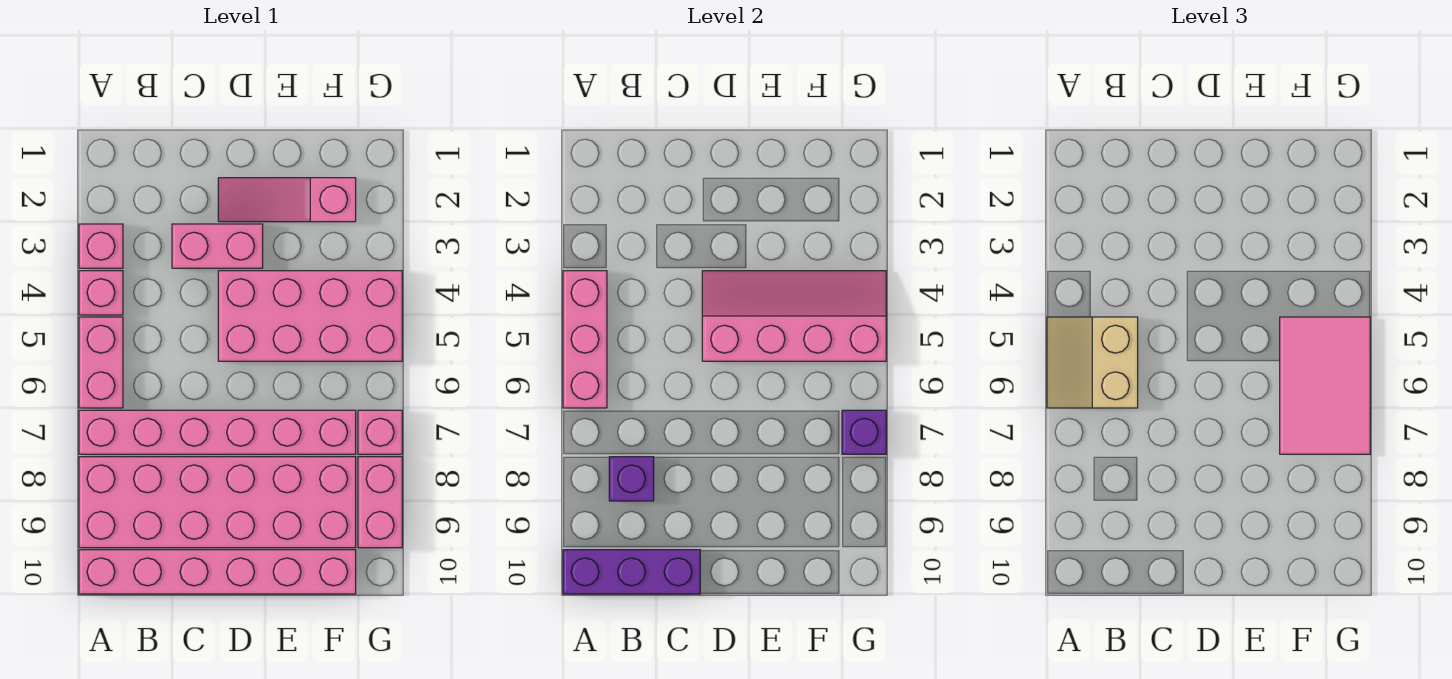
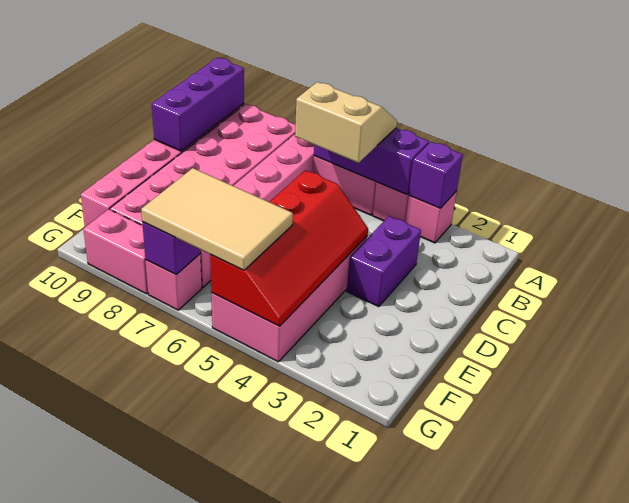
pink 1x3 brick [563,271,607,408] -> purple 1x3 brick [314,128,429,194]
purple 1x1 brick [609,457,654,501] -> purple 1x1 brick moved to [409,142,463,208]
pink 1x2 brick [172,224,263,268] -> purple 1x2 brick [347,216,421,307]
pink 1x3 slope [218,178,356,222] -> none
pink 2x4 slope [702,271,886,361] -> red 2x4 slope [210,170,368,326]
pink 2x3 tile [1280,317,1370,454] -> tan 2x3 tile [141,168,293,270]

